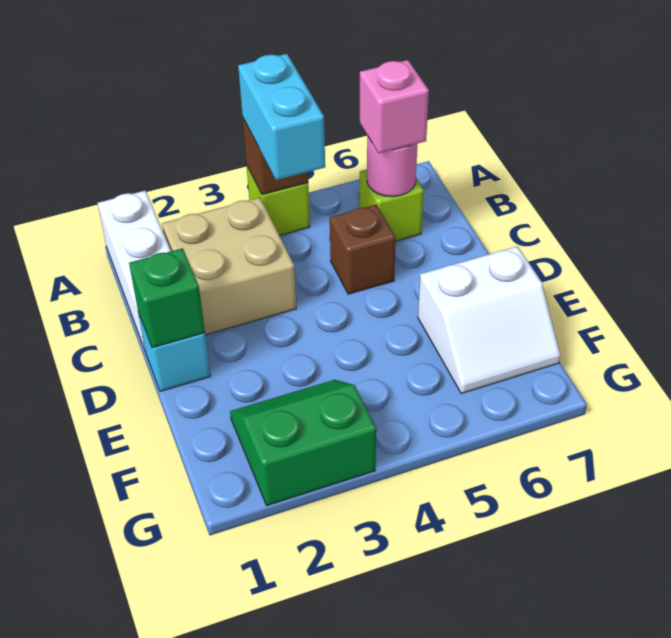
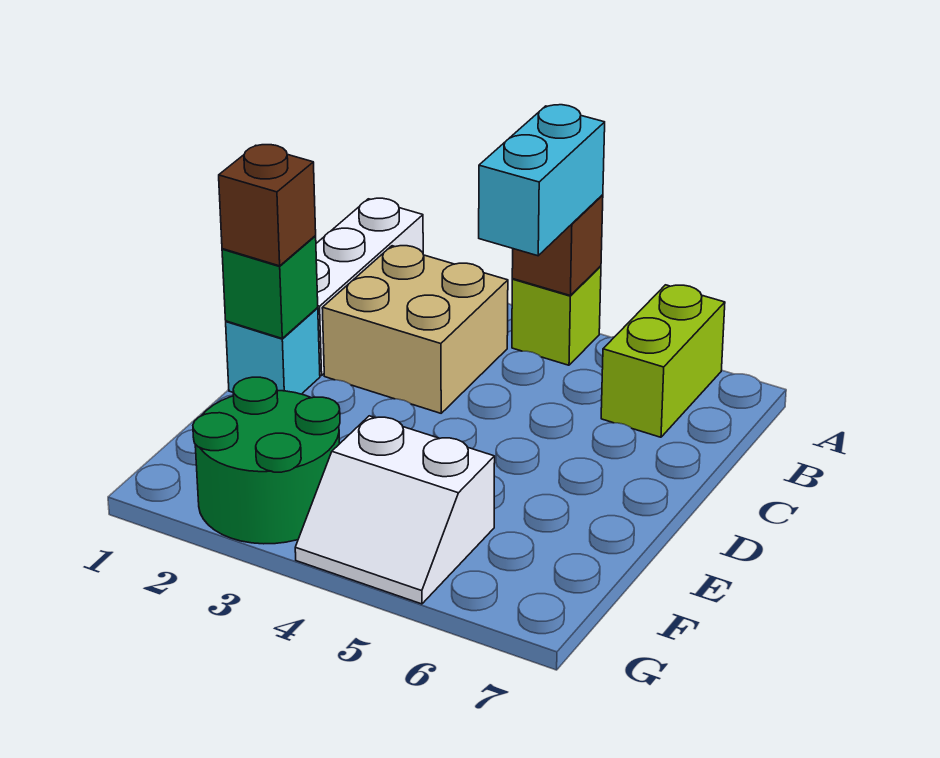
lime 1x1 brick [359,169,424,241] -> lime 1x2 brick [601,285,725,437]
pink 1x1 round brick [367,136,417,197] -> none
pink 1x1 brick [360,60,429,153] -> none
brown 1x1 brick [330,205,396,294] -> brown 1x1 brick moved to [219,145,316,266]
white 2x2 slope [418,246,561,394] -> white 2x2 slope moved to [295,416,495,604]
green 2x2 slope [230,380,376,505] -> green 2x2 round brick [193,377,340,544]

